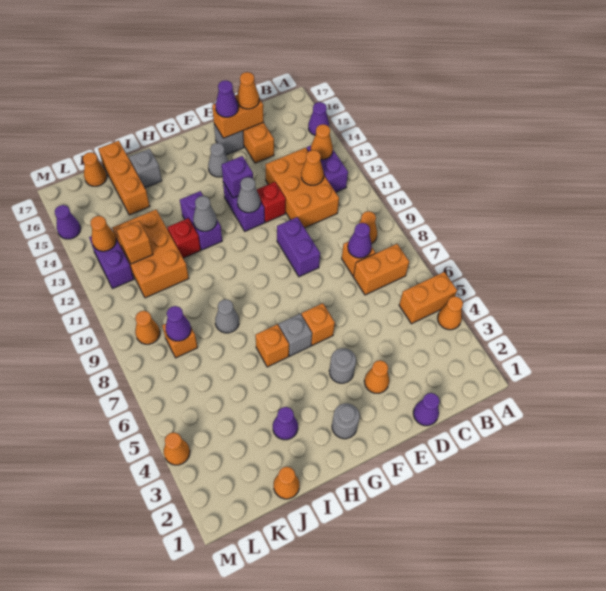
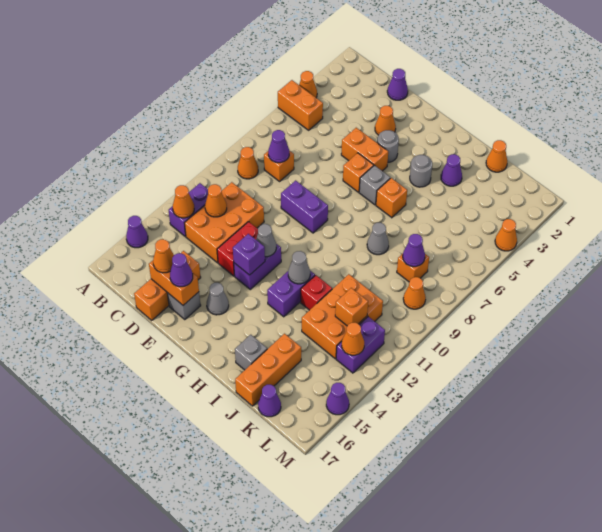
orange 1x2 brick [354,244,409,295] -> orange 1x2 brick moved to [341,128,388,171]
purple 1x2 brick [277,217,320,277] -> purple 1x2 brick turned to [281,180,328,233]
red 1x1 brick [257,182,286,222] -> red 1x2 brick [217,222,258,276]
grey 1x1 round brick [332,403,360,439] -> grey 1x1 round brick moved to [410,155,432,187]
orange 1x1 cone [83,152,107,186] -> purple 1x1 cone [258,385,281,417]

